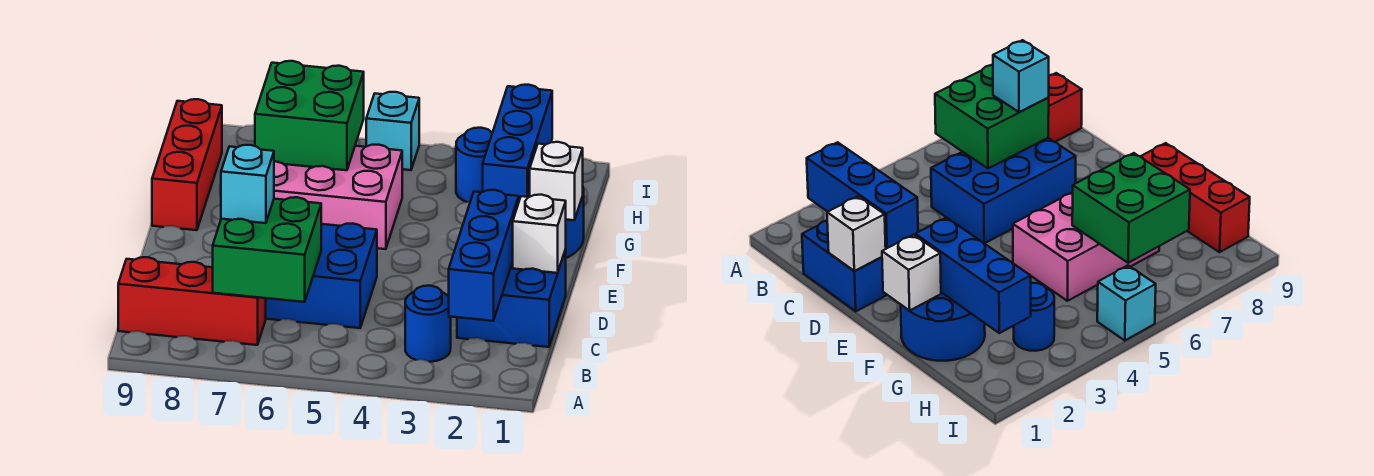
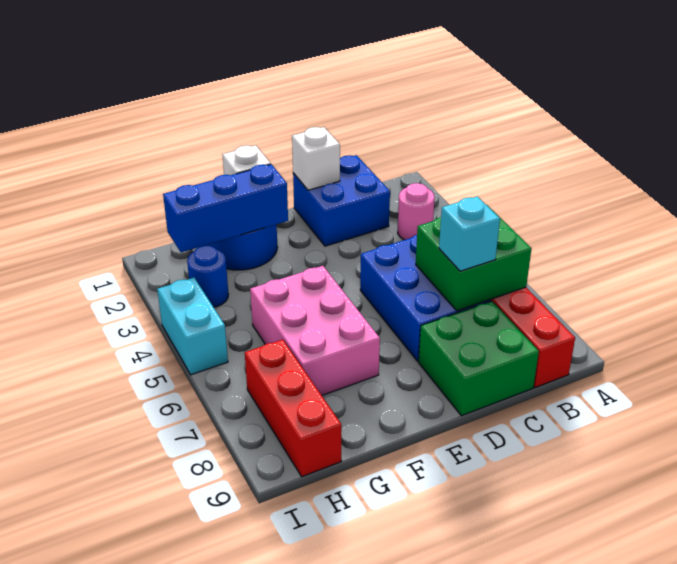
blue 1x3 brick [449,190,519,321] -> none
blue 1x1 round brick [405,286,451,362] -> pink 1x1 round brick [398,183,435,240]
red 1x3 brick [152,99,222,230] -> red 1x3 brick turned to [245,340,341,477]
green 2x2 brick [255,61,364,170] -> green 2x2 brick moved to [418,301,539,416]
cyan 1x1 brick [366,92,419,170] -> cyan 1x2 brick [157,278,228,375]

